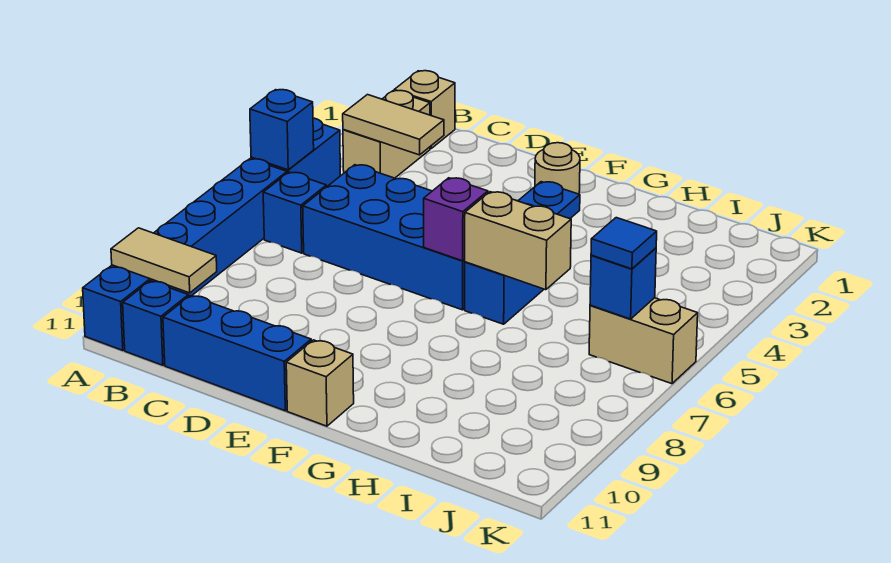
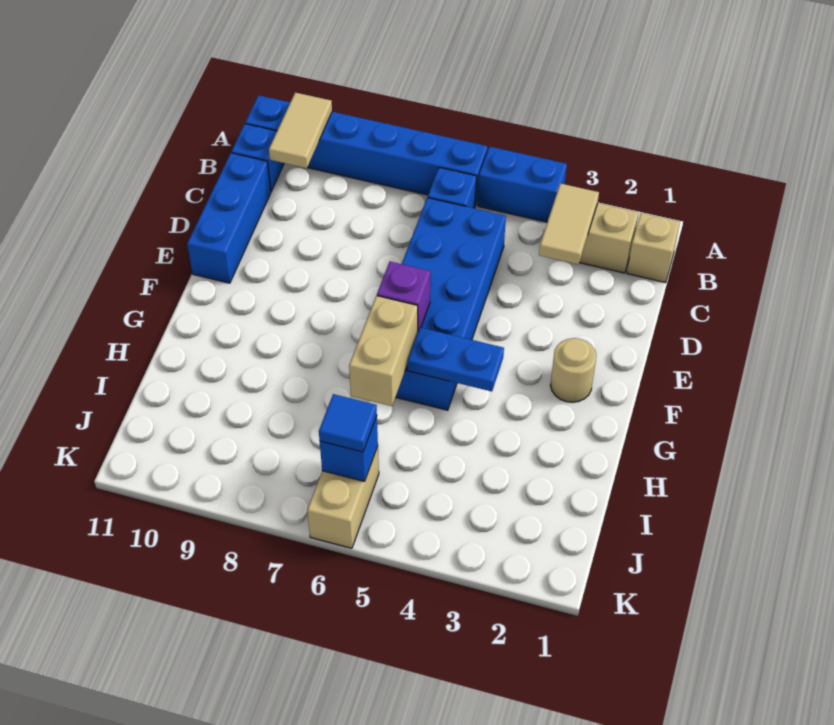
blue 1x1 brick [250,90,314,170] -> none
tan 1x1 brick [286,340,354,426] -> none

